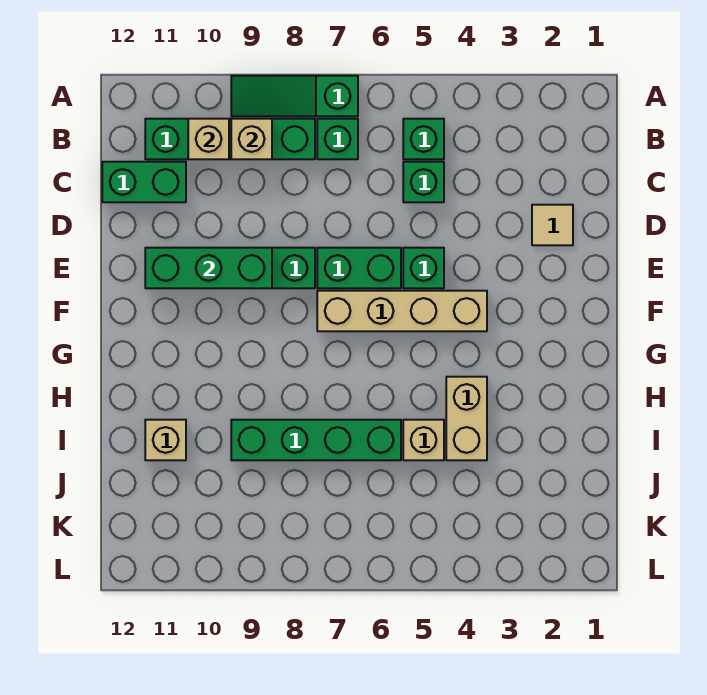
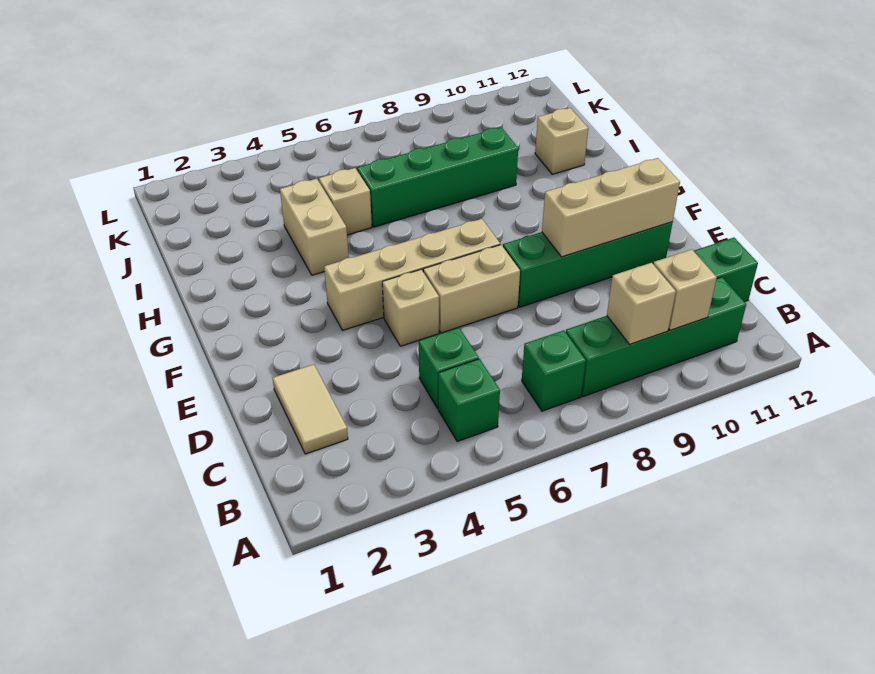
green 1x3 slope [231,76,358,116] -> none
tan 1x1 tile [532,205,573,245] -> tan 1x2 tile [273,364,348,454]
green 1x1 brick [403,248,444,288] -> tan 1x1 brick [382,270,439,346]
green 1x2 brick [317,248,401,288] -> tan 1x2 brick [423,245,520,333]
green 1x3 brick [145,248,272,288] -> tan 1x3 brick [542,158,680,257]

